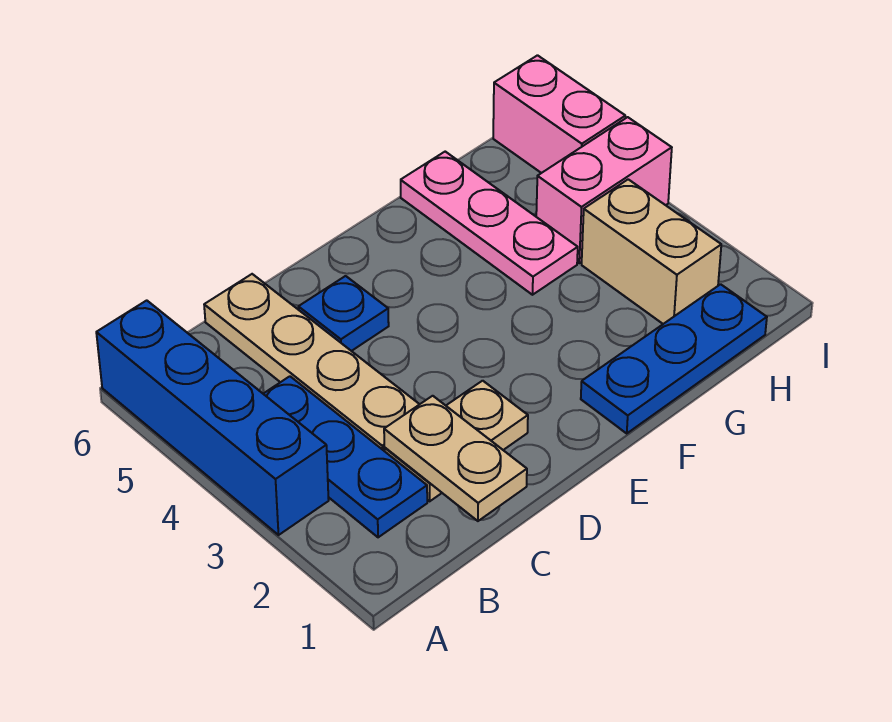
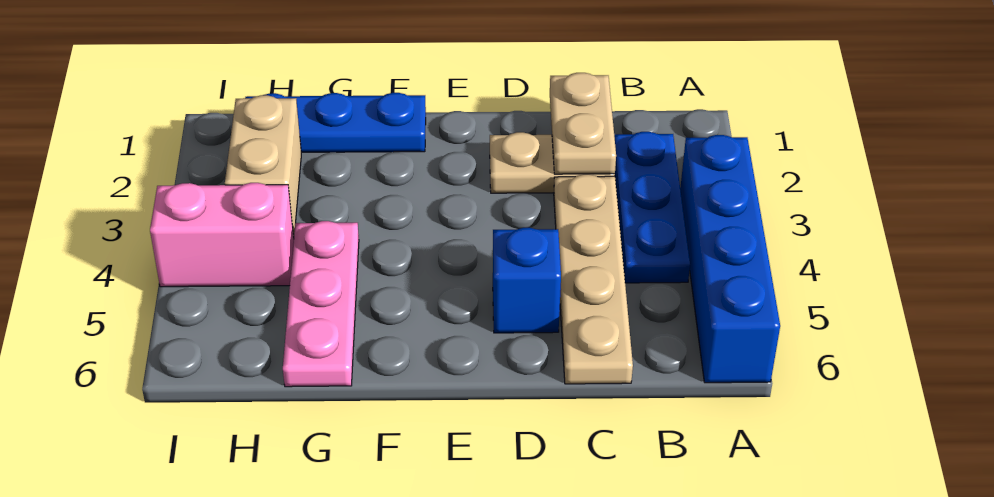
blue 1x1 plate [298,276,389,351] -> blue 1x1 brick [493,228,561,333]
pink 1x2 brick [493,55,625,173] -> none

